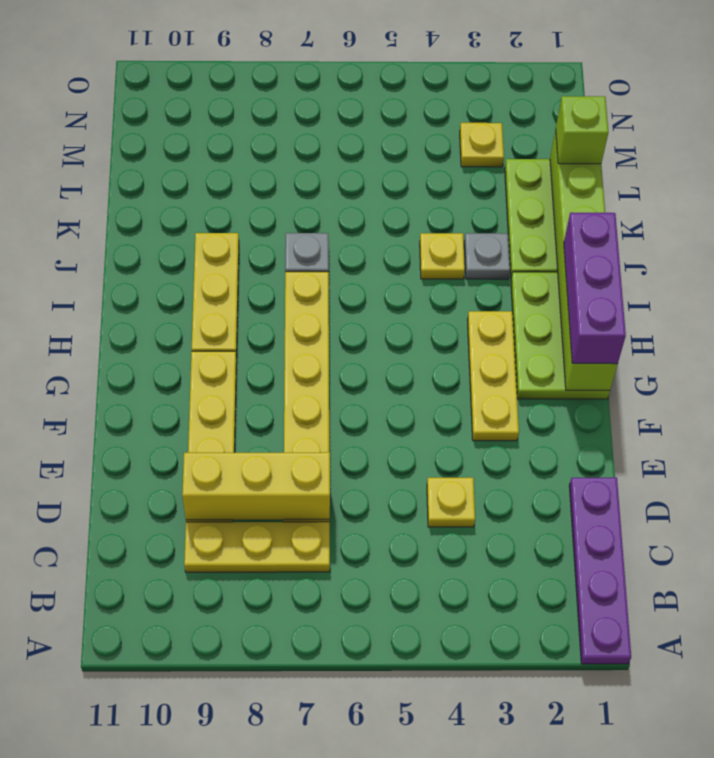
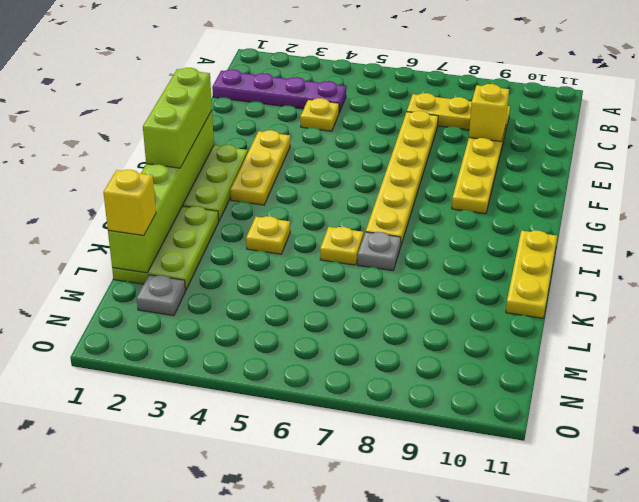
purple 1x4 plate [569,477,631,664] -> purple 1x4 plate turned to [212,69,346,112]
yellow 1x3 brick [182,452,330,520] -> yellow 1x1 brick [469,84,509,142]
purple 1x3 brick [564,213,626,364] -> lime 1x3 brick [143,68,212,168]
yellow 1x3 plate [192,233,239,357] -> yellow 1x3 plate moved to [506,231,557,318]
grey 1x1 plate [464,233,510,279] -> grey 1x1 plate moved to [137,275,185,316]
lime 1x1 brick [556,96,608,164] -> yellow 1x1 brick [103,170,156,236]
yellow 1x1 plate [460,123,504,167] -> yellow 1x1 plate moved to [320,227,364,265]

